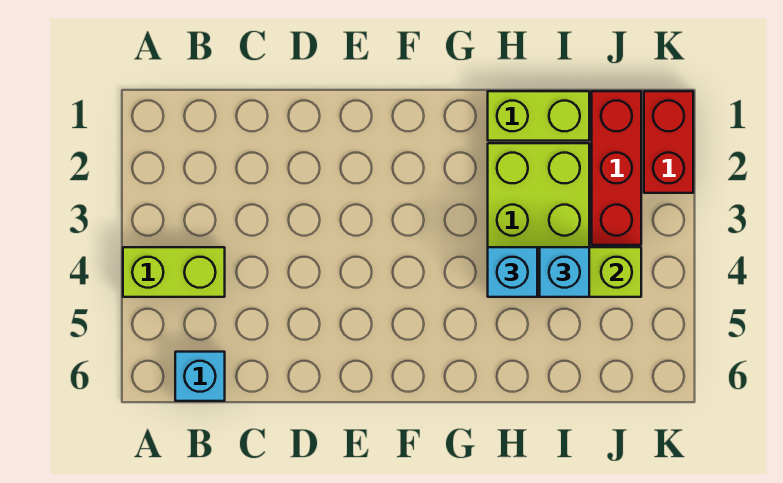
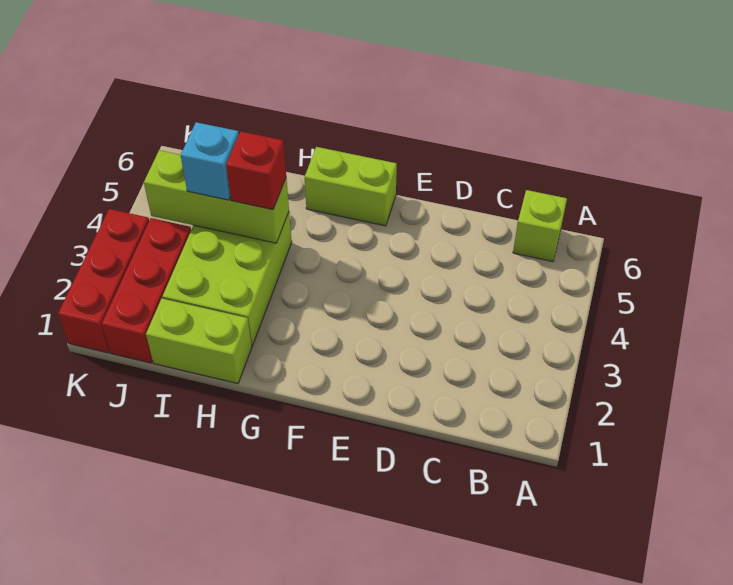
lime 1x2 brick [123,247,225,297] -> lime 1x2 brick moved to [305,147,397,226]
cyan 1x1 brick [175,352,225,401] -> lime 1x1 brick [513,190,567,262]
cyan 1x1 brick [488,247,537,297] -> red 1x1 brick [226,132,286,210]
red 1x2 brick [644,91,693,193] -> red 1x3 brick [58,209,149,353]

